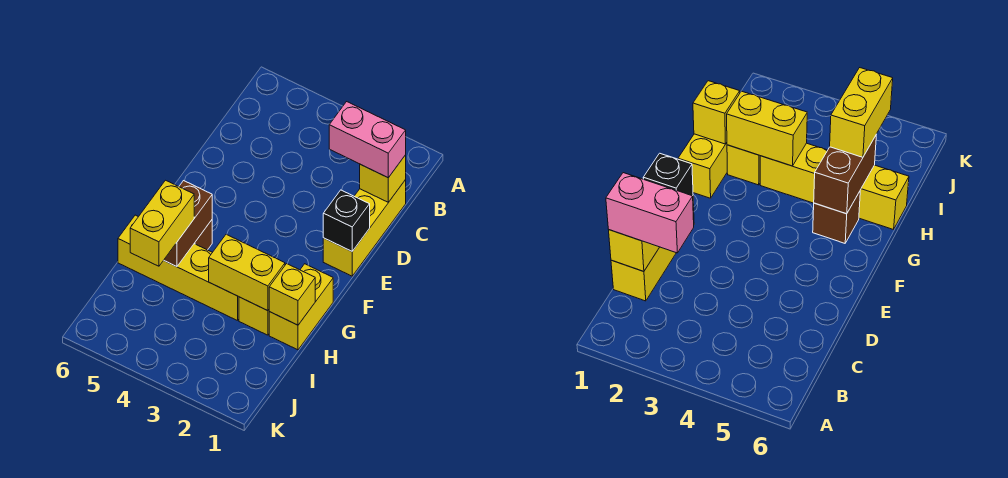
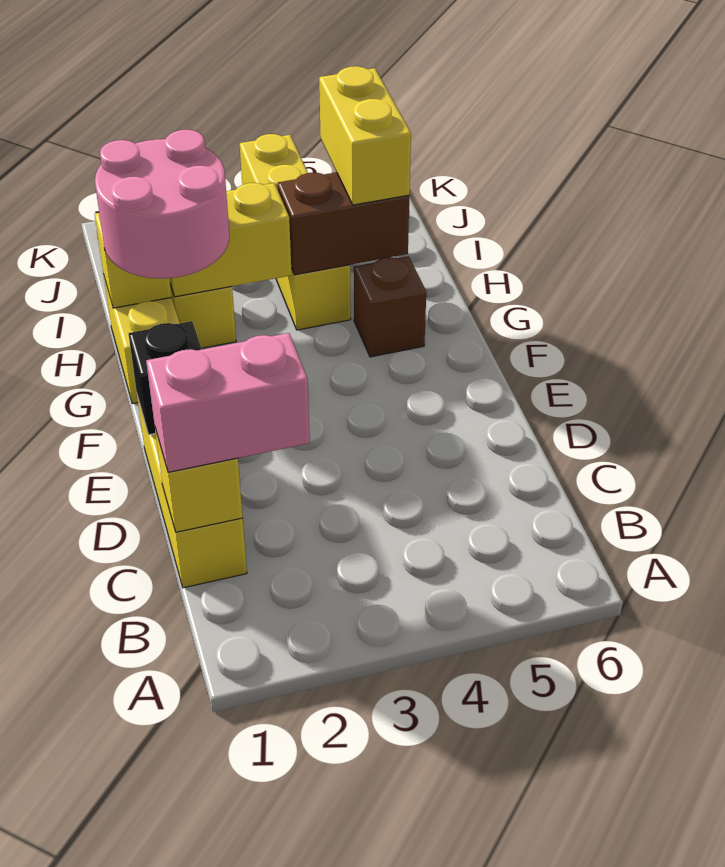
none -> pink 2x2 round brick [95,129,229,278]
brown 1x2 brick [164,181,212,267] -> brown 1x2 brick turned to [278,172,409,275]
yellow 1x4 brick [118,215,239,321] -> yellow 1x4 brick turned to [240,134,351,330]

